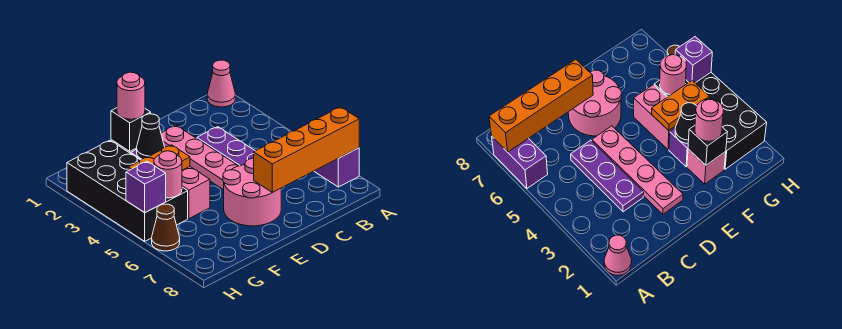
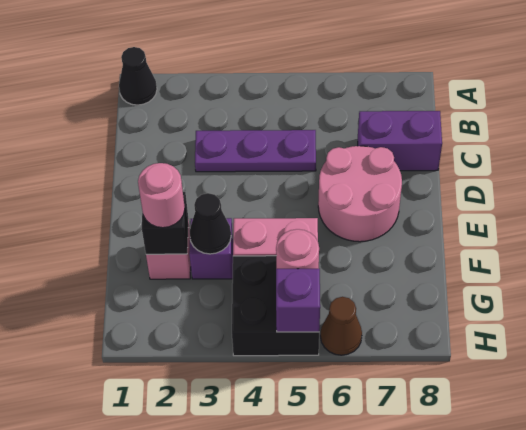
pink 1x1 cone [207,60,235,107] -> black 1x1 cone [119,47,157,105]
purple 1x2 brick [314,148,359,187] -> purple 1x2 brick moved to [358,111,442,171]
orange 1x4 brick [254,107,359,193] -> none
pink 1x4 plate [161,125,238,190] -> none
orange 1x2 plate [128,145,190,171] -> none
black 2x4 brick [67,140,188,241] -> black 2x2 brick [232,256,319,356]

